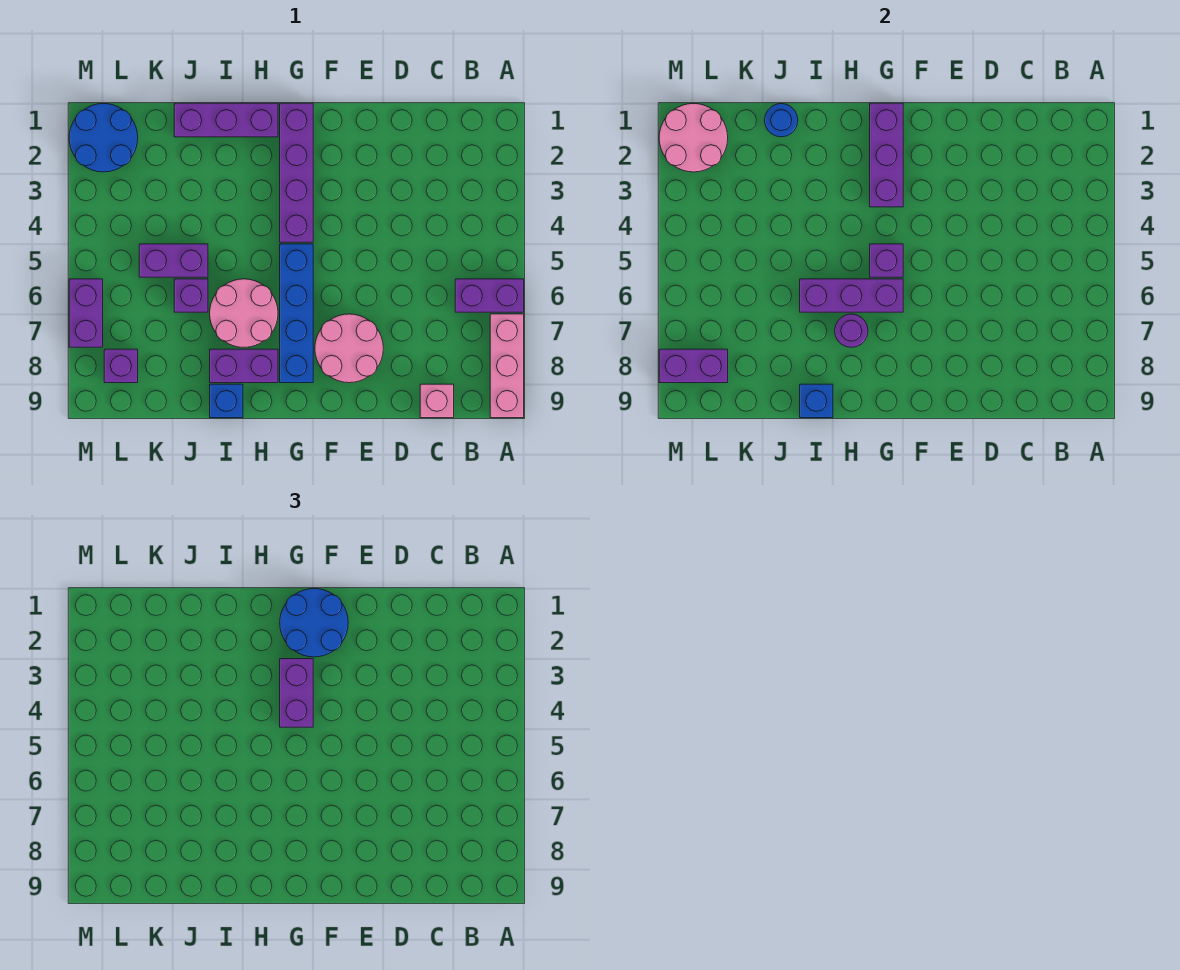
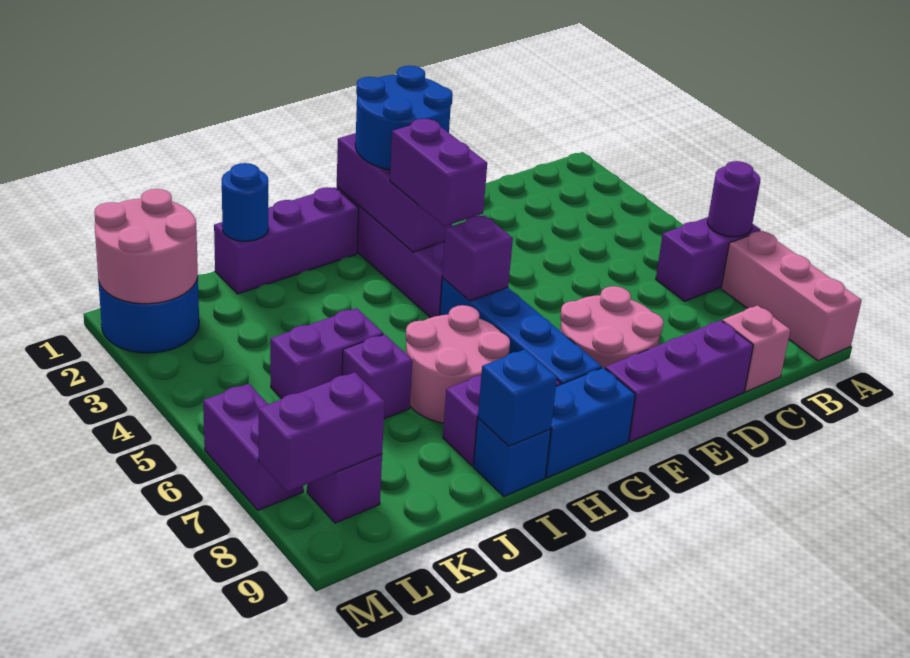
purple 1x3 brick [800,279,903,312] -> purple 1x3 brick moved to [605,320,753,442]
none -> blue 1x2 brick [545,368,635,478]
purple 1x1 round brick [835,314,868,347] -> purple 1x1 round brick moved to [707,161,760,237]

